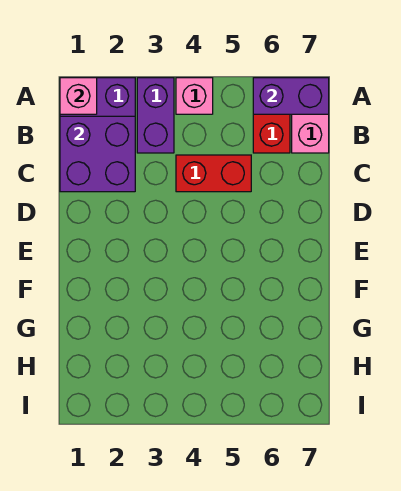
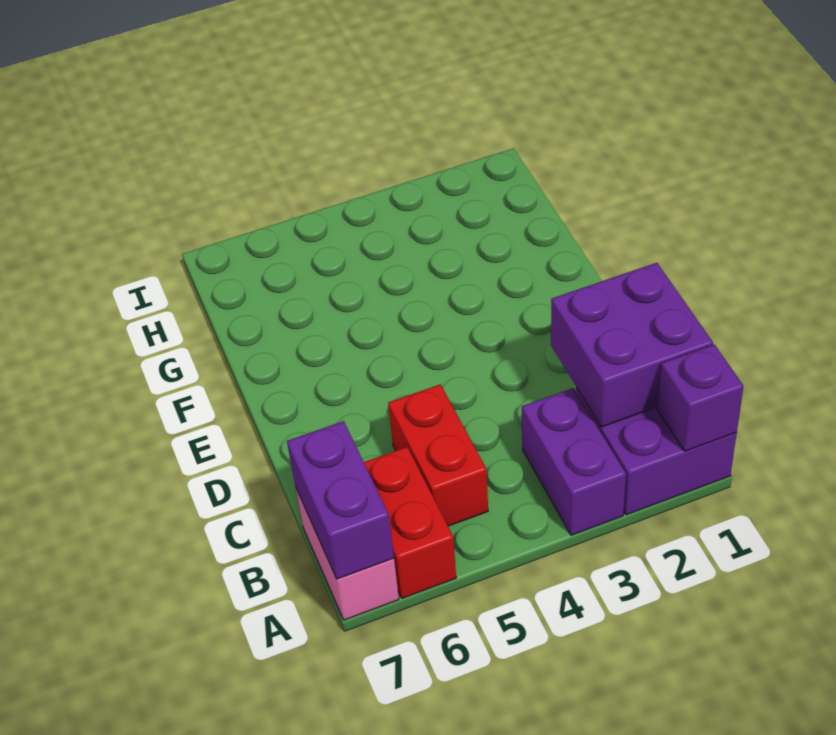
pink 1x1 brick [60,78,97,114] -> purple 1x1 brick [657,344,744,451]
pink 1x1 brick [176,78,213,114] -> none
purple 1x2 brick [253,78,329,114] -> purple 1x2 brick turned to [287,421,394,579]
red 1x2 brick [176,155,251,192] -> red 1x2 brick turned to [388,384,488,526]

